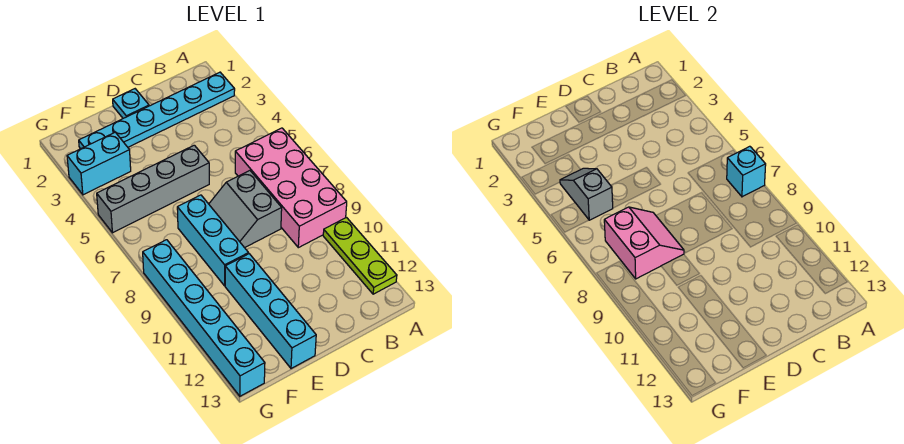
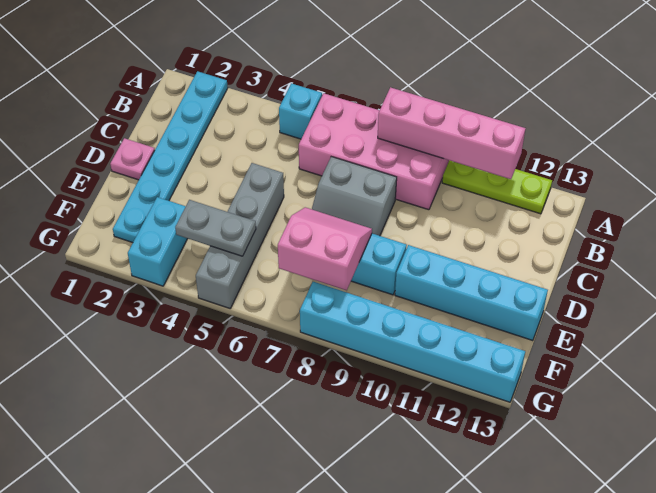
cyan 1x1 brick [727,146,766,197] -> cyan 1x1 brick moved to [279,83,322,139]
none -> pink 1x4 brick [378,87,526,179]
cyan 1x1 plate [113,89,149,118] -> pink 1x1 plate [110,138,155,180]
grey 1x2 slope [560,168,613,220] -> grey 1x2 plate [175,200,256,256]

